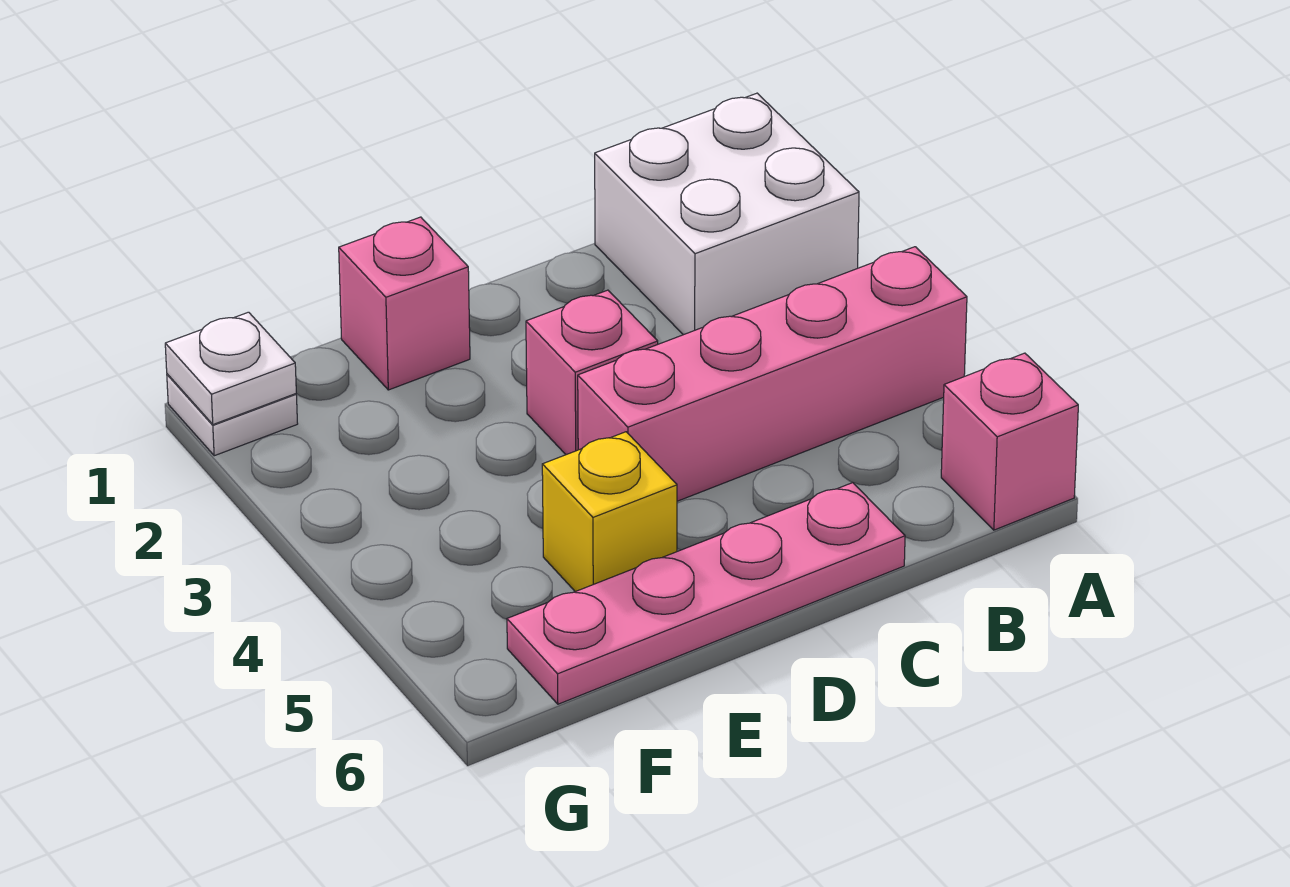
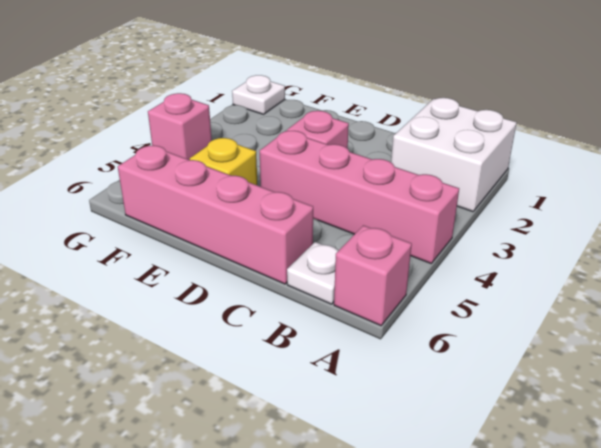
pink 1x4 plate [507,483,905,704] -> pink 1x4 brick [118,145,313,284]
pink 1x1 brick [339,217,470,390] -> pink 1x1 brick moved to [148,93,212,160]
white 1x1 plate [165,312,296,424] -> white 1x1 plate moved to [287,242,338,304]

